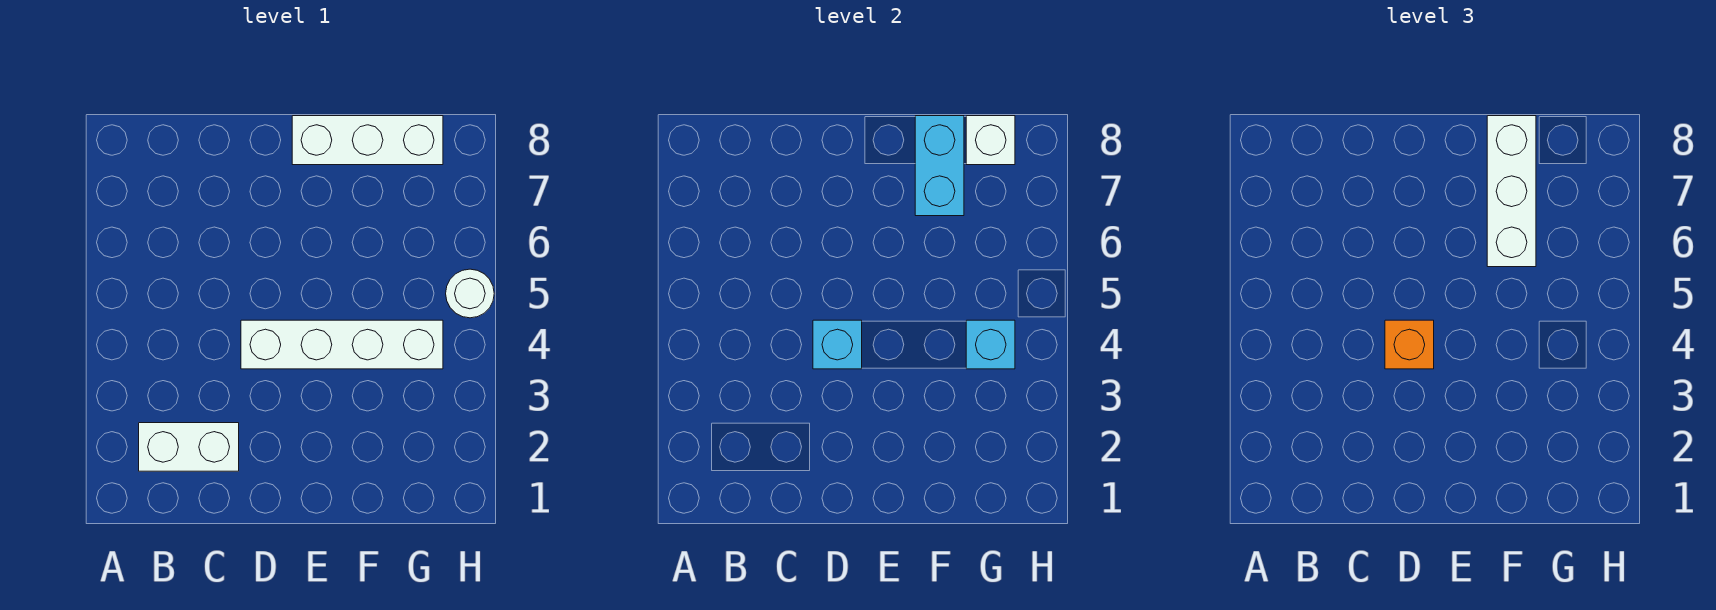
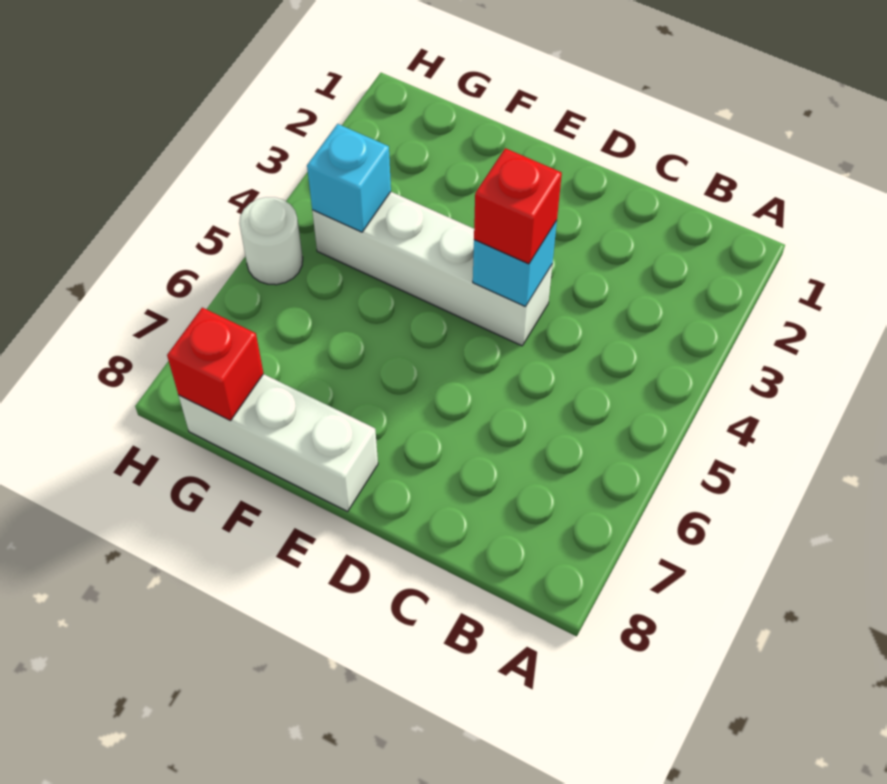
white 1x2 brick [139,423,239,471] -> none
orange 1x1 brick [1385,320,1434,369] -> red 1x1 brick [474,148,562,264]
white 1x3 brick [1487,116,1536,267] -> none
cyan 1x2 brick [915,116,964,216] -> none
white 1x1 brick [966,116,1015,165] -> red 1x1 brick [167,308,263,421]

